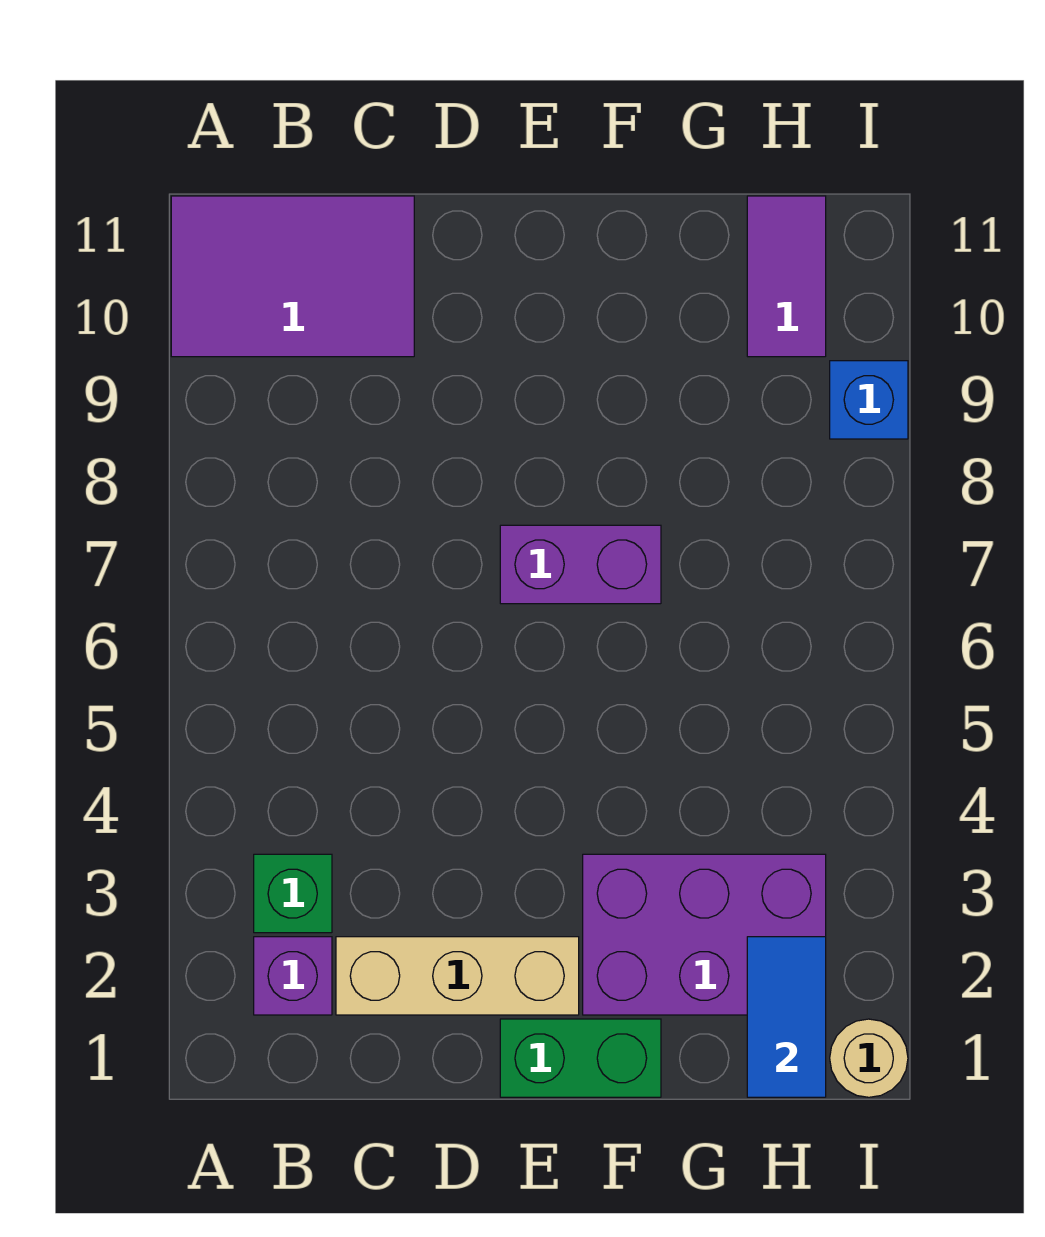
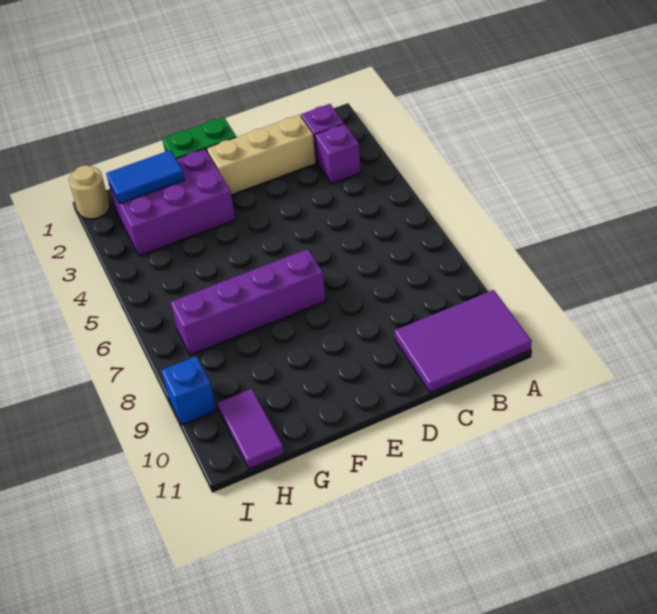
green 1x1 brick [254,854,332,933] -> purple 1x1 brick [315,124,361,184]
purple 1x2 brick [500,525,661,604] -> purple 1x4 brick [171,249,326,355]
blue 1x2 tile [747,937,826,1097] -> blue 1x2 tile turned to [106,150,184,204]

